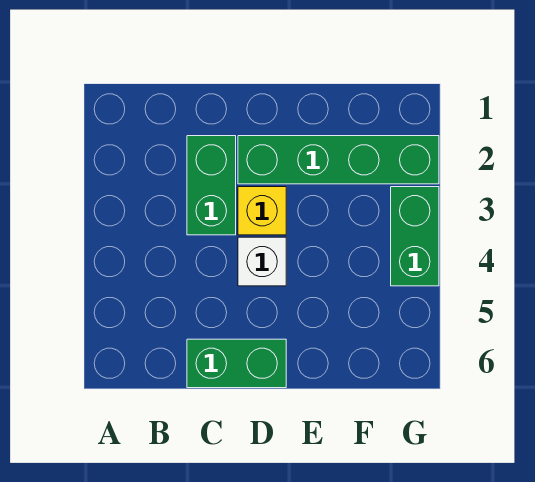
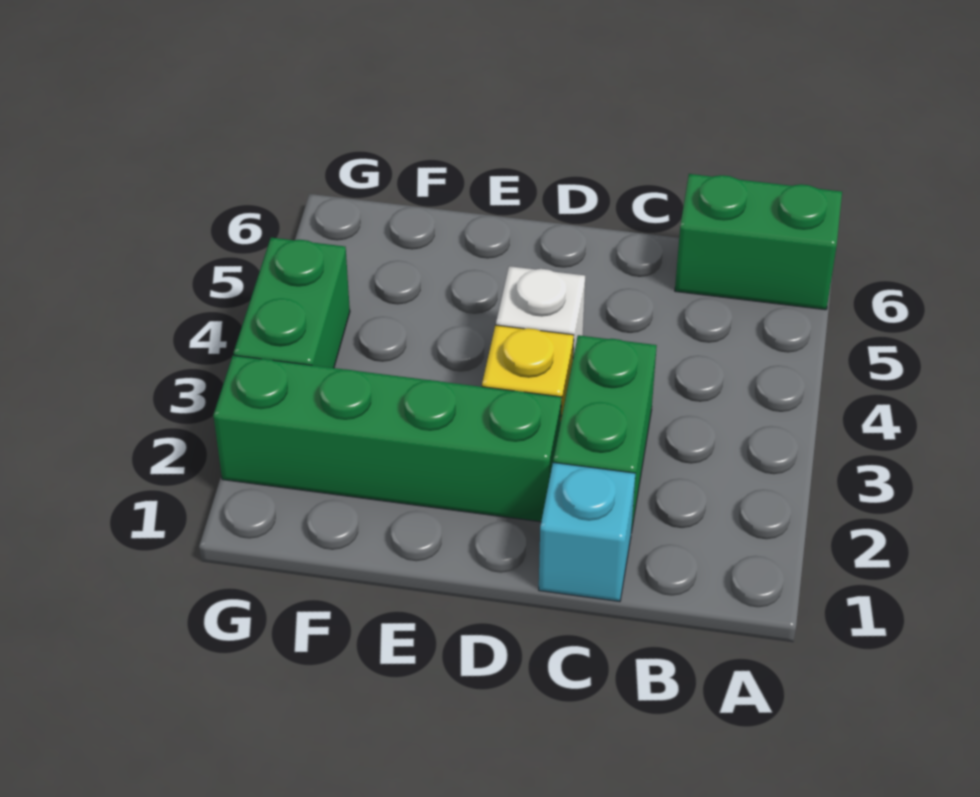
none -> cyan 1x1 brick [539,463,636,602]
green 1x2 brick [187,339,286,388] -> green 1x2 brick moved to [675,174,842,310]

